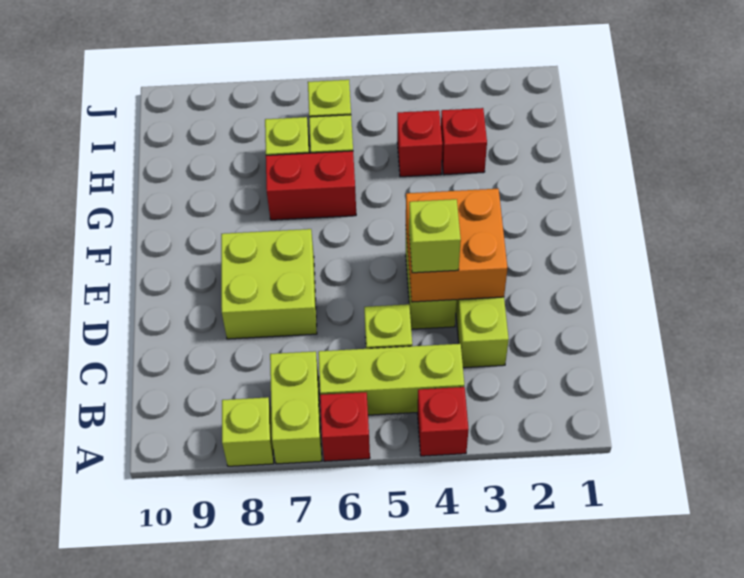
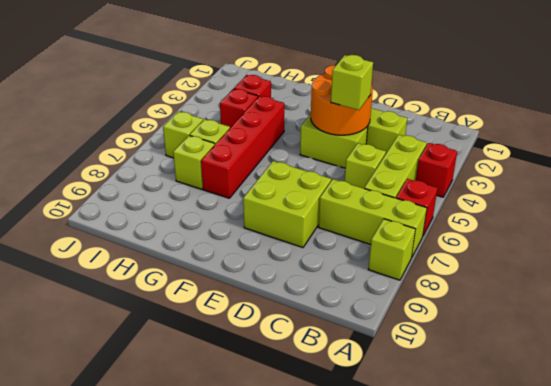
lime 1x2 brick [270,351,322,464] -> lime 1x3 brick [319,179,427,258]
orange 2x2 brick [406,189,508,302] -> orange 2x2 round brick [311,65,373,135]
red 1x2 brick [266,151,356,220] -> red 1x4 brick [201,96,284,198]

